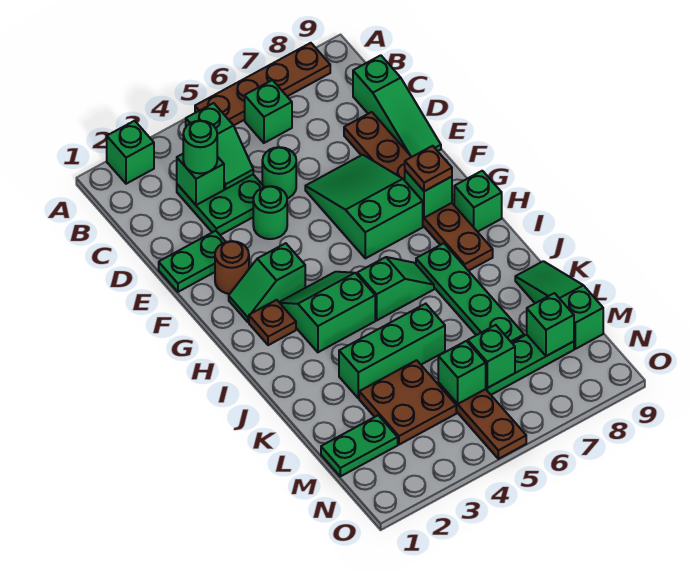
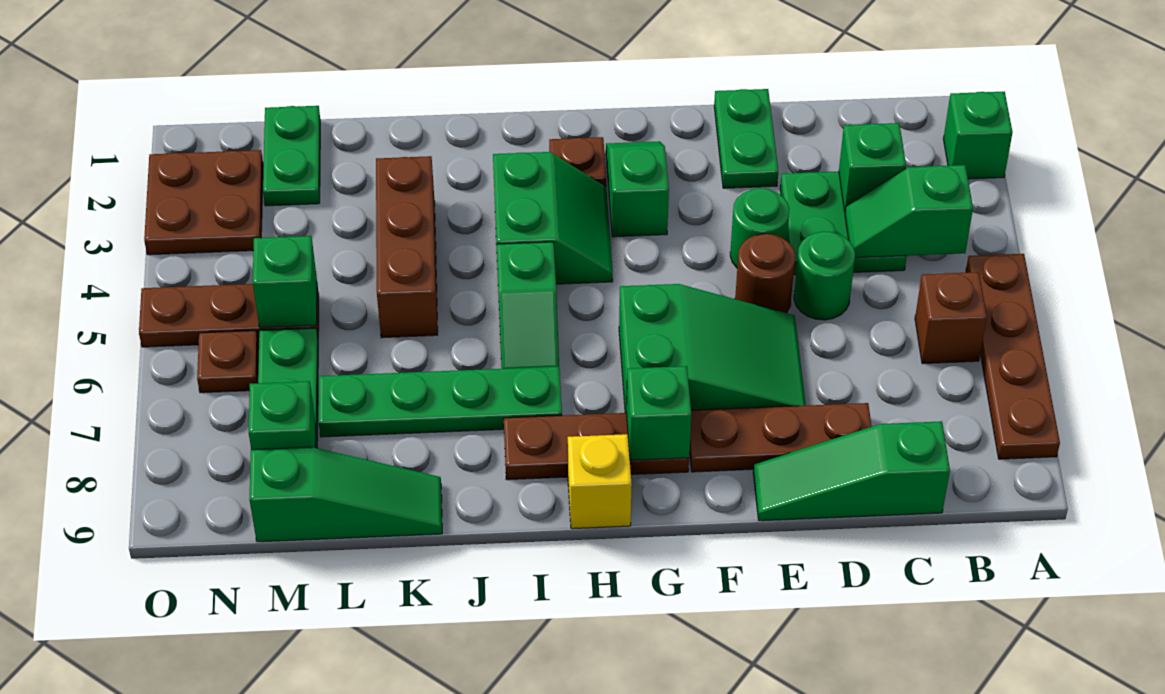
green 1x1 brick [245,80,292,143] -> brown 1x1 brick [915,272,987,364]
green 1x1 round brick [183,121,217,174] -> none
brown 1x1 round brick [215,241,249,294] -> brown 1x1 round brick moved to [735,234,795,313]
brown 1x1 plate [405,146,452,191] -> brown 1x1 plate moved to [197,331,259,393]
green 1x1 brick [454,171,502,232] -> yellow 1x1 brick [568,434,632,529]
green 1x3 brick [339,304,445,399] -> brown 1x3 brick [376,156,438,338]
brown 2x2 plate [359,360,456,445] -> brown 2x2 plate moved to [144,150,263,255]
green 1x1 brick [468,325,515,388] -> none

